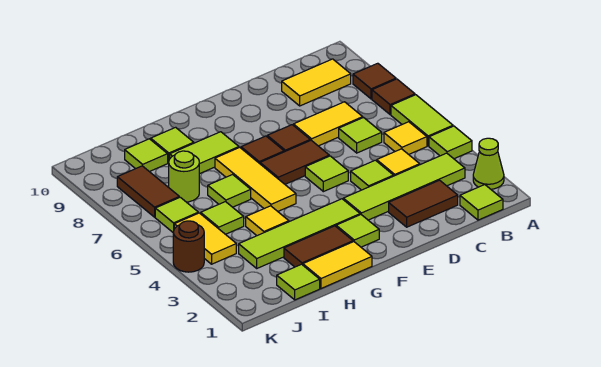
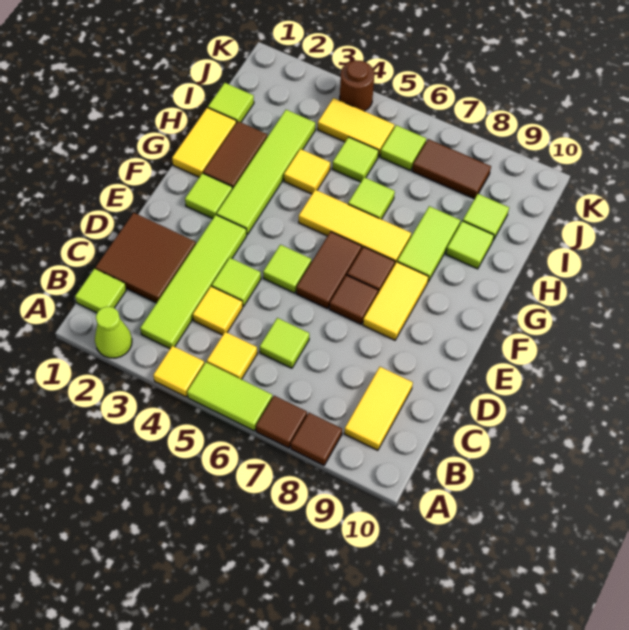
lime 1x1 tile [429,126,472,159] -> yellow 1x1 tile [153,346,204,397]
brown 1x2 tile [389,180,458,227] -> brown 2x2 tile [95,213,196,303]
yellow 1x2 tile [293,102,363,146] -> yellow 1x2 tile moved to [363,262,429,340]
lime 1x1 round brick [169,151,199,202] -> none

